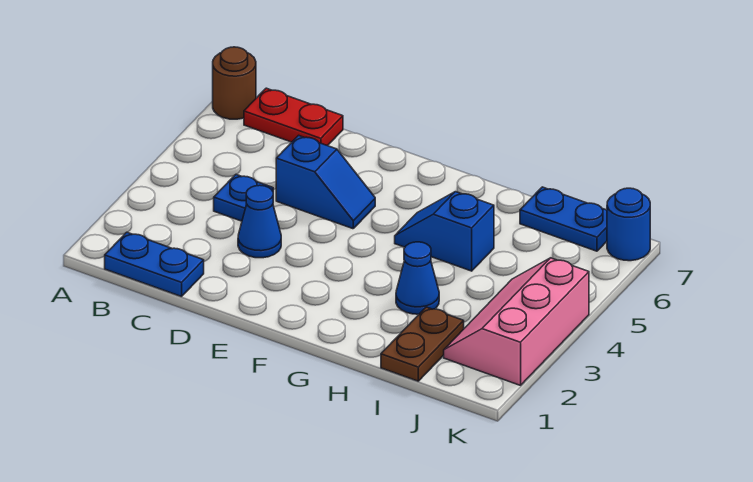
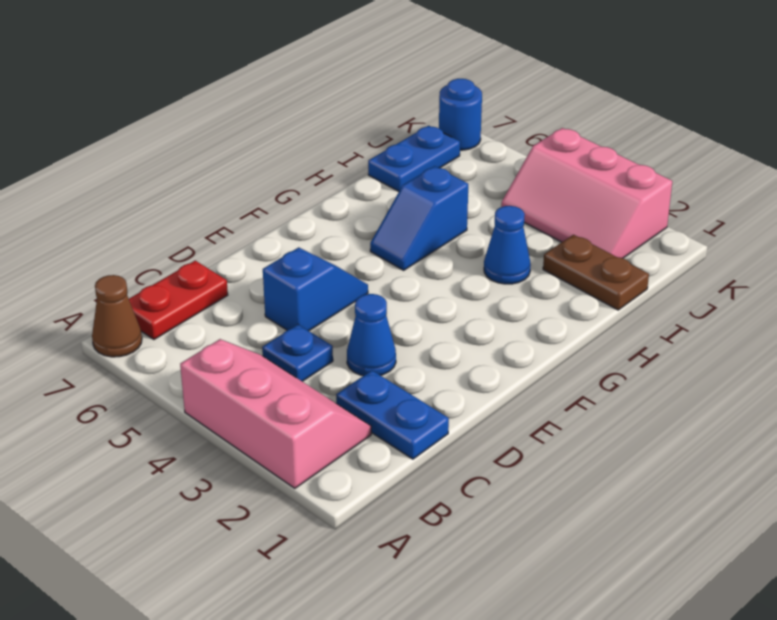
none -> pink 2x3 slope [180,339,371,488]
brown 1x1 round brick [213,47,256,119] -> brown 1x1 cone [92,275,142,357]
blue 1x2 plate [105,232,204,297] -> blue 1x2 plate turned to [336,370,449,459]

